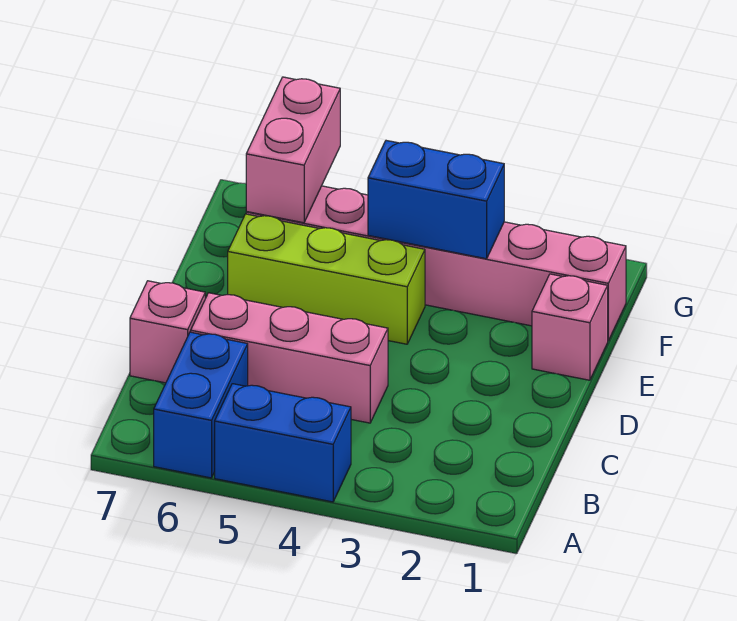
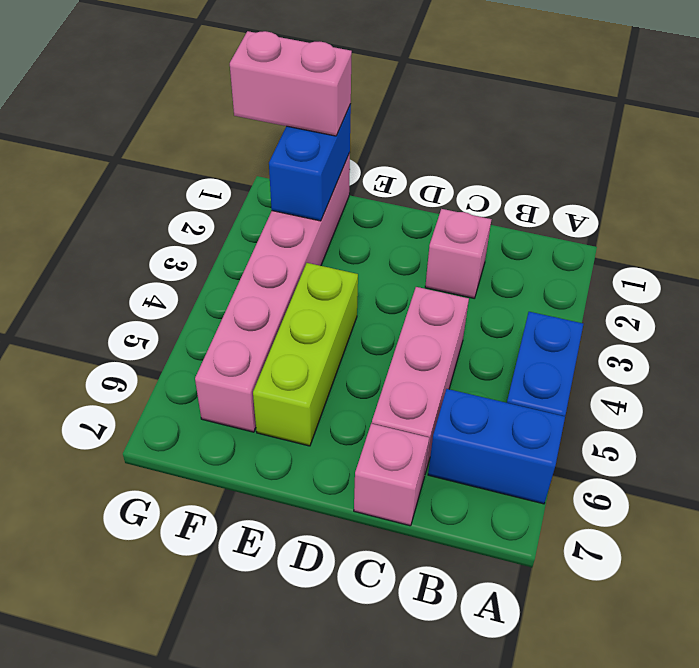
pink 1x1 brick [532,274,608,380] -> pink 1x1 brick moved to [425,209,492,298]
blue 1x2 brick [368,141,504,259] -> blue 1x2 brick moved to [269,104,351,221]
pink 1x2 brick [246,77,340,223] -> pink 1x2 brick moved to [230,31,352,136]

